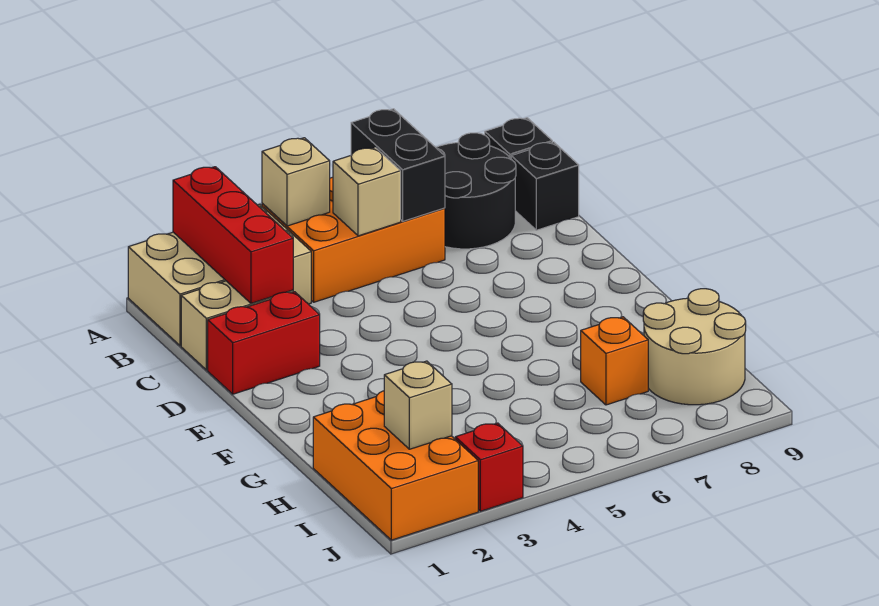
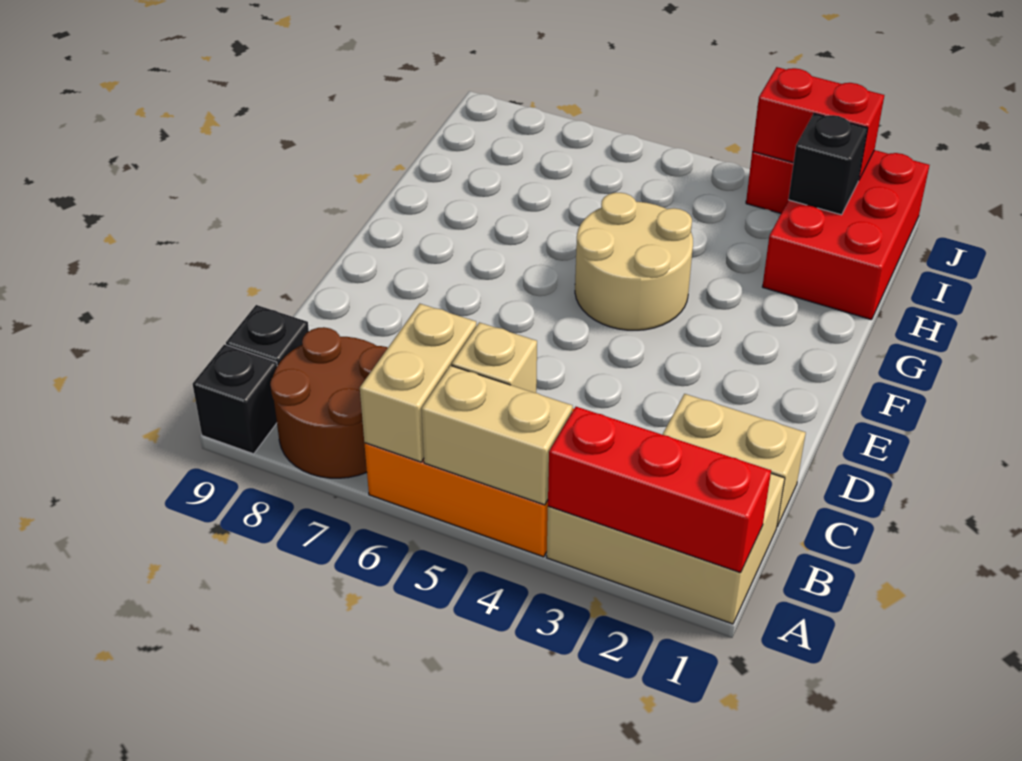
red 1x3 brick [173,167,293,303] -> red 1x3 brick turned to [548,407,771,573]
tan 1x1 brick [262,138,330,226] -> tan 1x2 brick [421,366,573,505]
black 1x2 brick [351,109,445,221] -> tan 1x2 brick [360,304,476,462]
black 2x2 round brick [436,133,516,249] -> brown 2x2 round brick [270,327,388,478]
red 1x2 brick [208,292,320,394] -> red 1x2 brick moved to [752,67,884,181]
orange 2x3 brick [313,391,478,540] -> red 2x3 brick [762,150,929,320]
orange 1x1 brick [581,317,648,405] -> none
tan 2x2 round brick [643,289,746,405] -> tan 2x2 round brick moved to [575,193,693,330]
tan 1x1 brick [384,361,452,449] -> black 1x1 brick [788,114,868,215]

